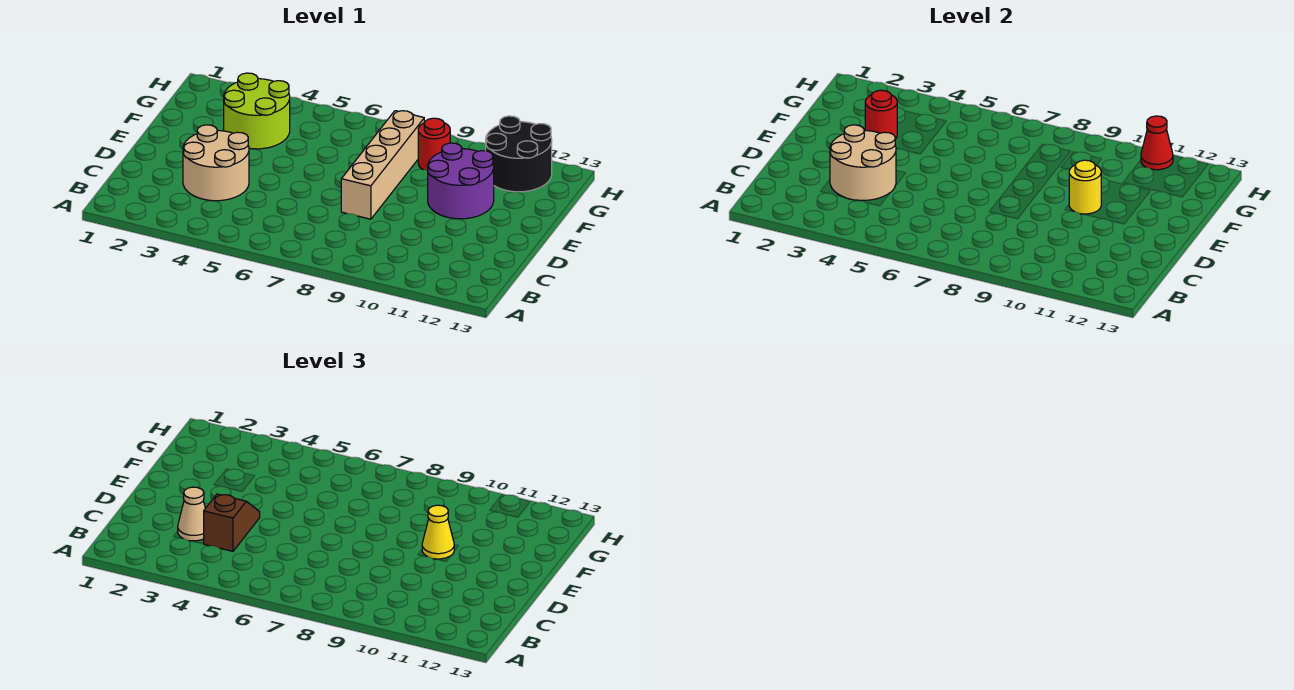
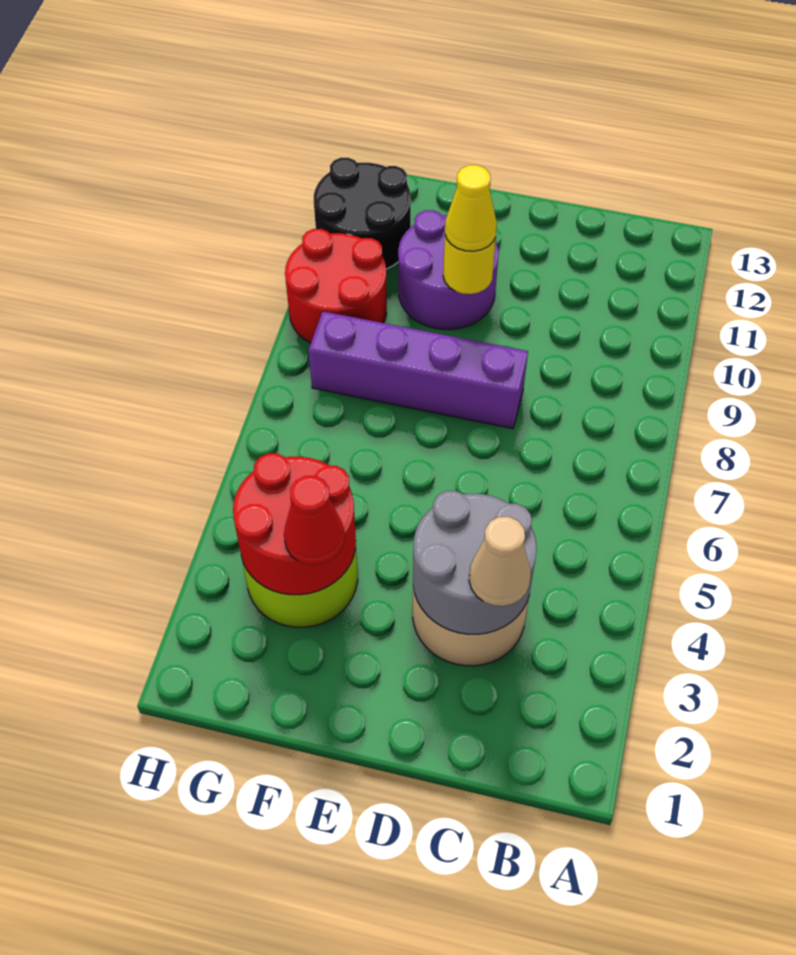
tan 2x2 round brick [830,125,896,200] -> grey 2x2 round brick [413,491,537,634]
brown 1x2 slope [204,494,260,551] -> none
tan 1x4 brick [341,111,424,219] -> purple 1x4 brick [309,311,528,429]
red 1x1 round brick [865,90,897,139] -> red 2x2 round brick [233,453,356,595]
red 1x1 round brick [418,118,450,171] -> red 2x2 round brick [285,229,387,343]
red 1x1 cone [1141,116,1173,170] -> red 1x1 cone moved to [284,476,345,565]

